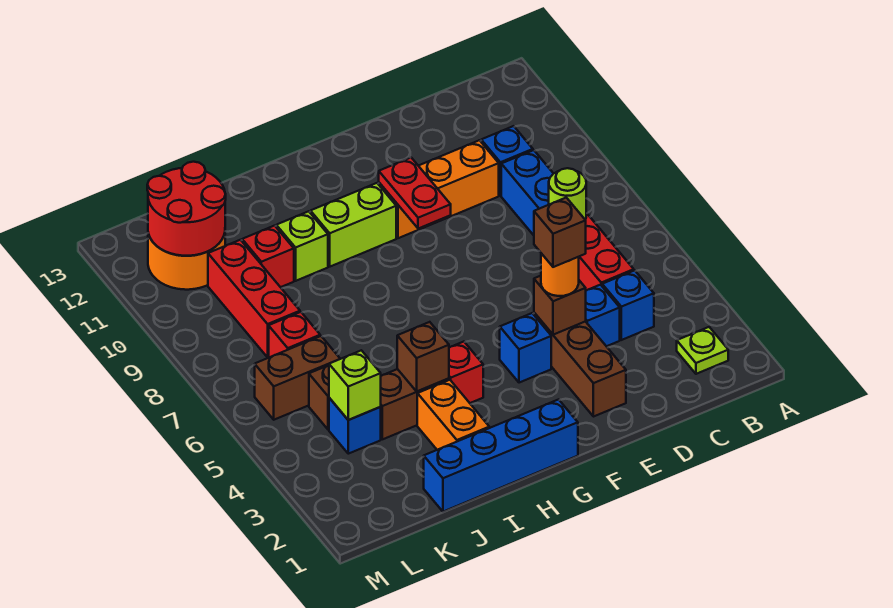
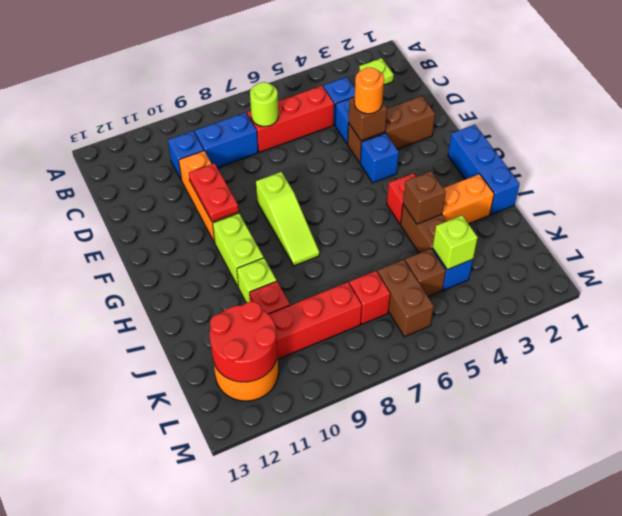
brown 1x1 brick [534,198,586,267] -> none
none -> lime 1x3 slope [256,172,319,266]
red 1x2 plate [379,158,451,229] -> red 1x2 plate turned to [189,163,239,222]
blue 1x4 brick [424,400,578,512] -> blue 1x3 brick [448,125,520,215]

